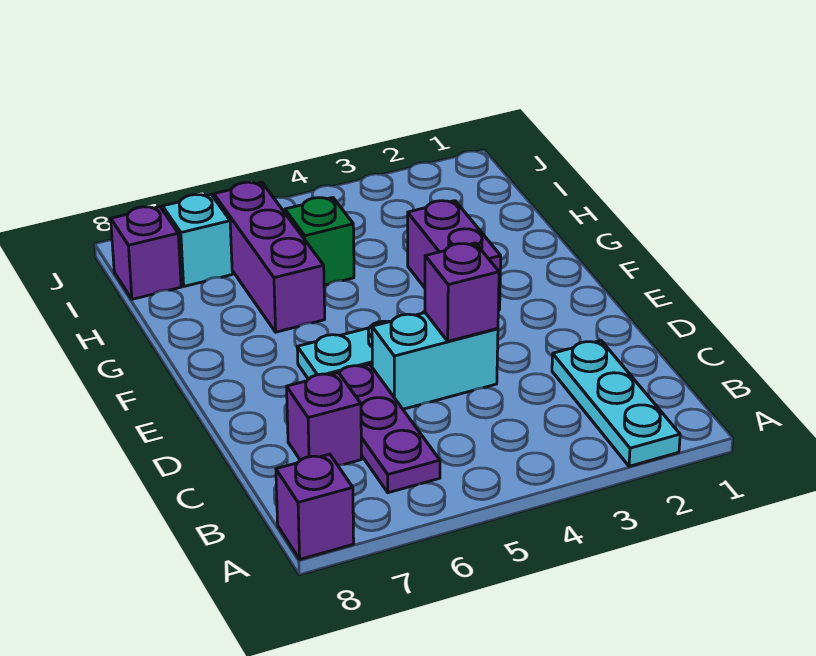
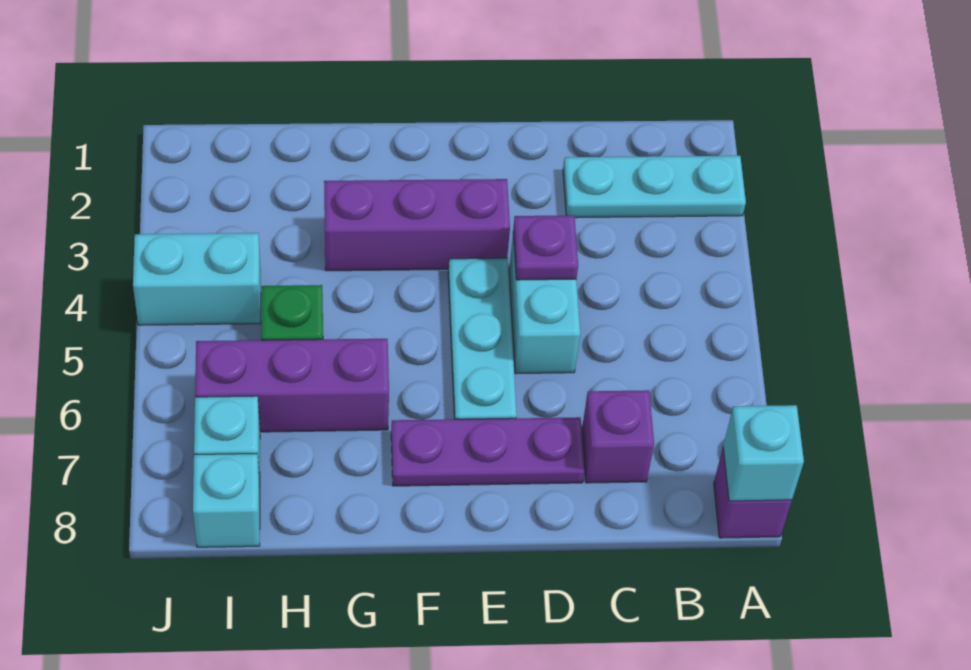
none -> cyan 1x1 brick [723,405,804,501]
purple 1x3 plate [339,364,440,493] -> purple 1x3 plate moved to [391,417,585,486]
purple 1x1 brick [425,243,499,341] -> purple 1x1 plate [513,215,578,280]
purple 1x2 brick [408,201,501,310] -> purple 1x3 brick [324,179,510,271]
none -> cyan 1x2 brick [133,233,261,325]
purple 1x1 brick [111,207,181,299] -> cyan 1x1 brick [193,453,260,547]

